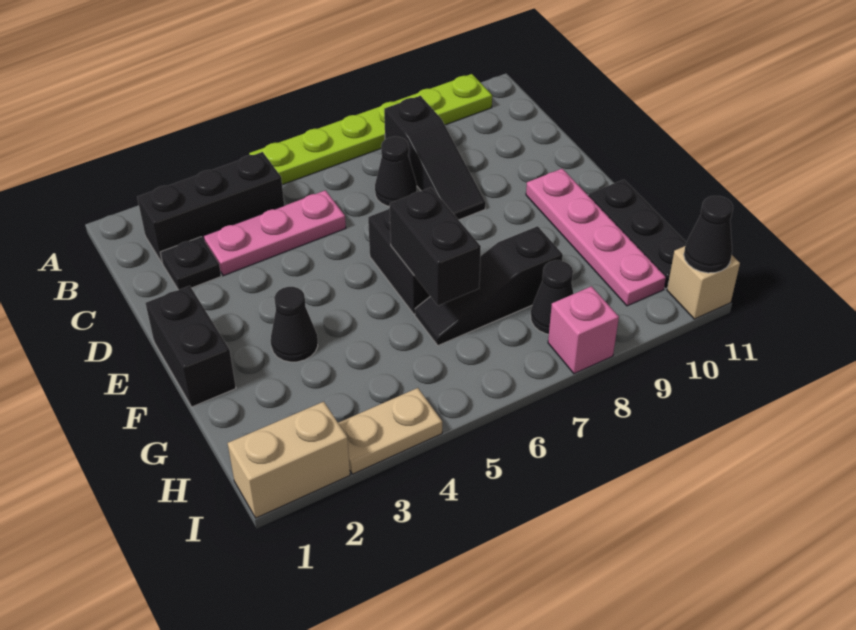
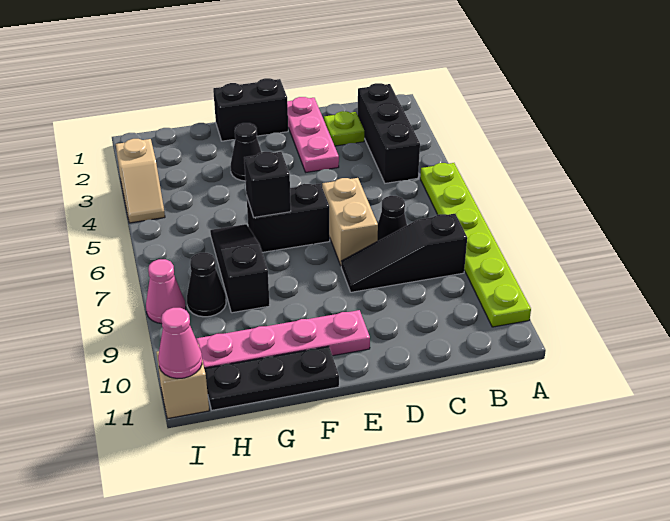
black 1x1 plate [160,237,221,290] -> lime 1x1 plate [324,111,364,146]
pink 1x3 plate [204,190,346,276] -> pink 1x3 plate moved to [287,97,339,172]
black 1x2 brick [390,187,481,306] -> black 1x1 brick [244,152,291,217]
tan 1x2 brick [228,402,350,518] -> tan 1x2 brick moved to [322,178,378,265]
tan 1x2 plate [338,388,442,474] -> tan 1x2 slope [116,139,165,223]
pink 1x1 brick [548,286,619,374] -> pink 1x1 cone [146,259,186,324]
black 1x1 cone [684,196,733,273] -> pink 1x1 cone [158,308,202,379]

